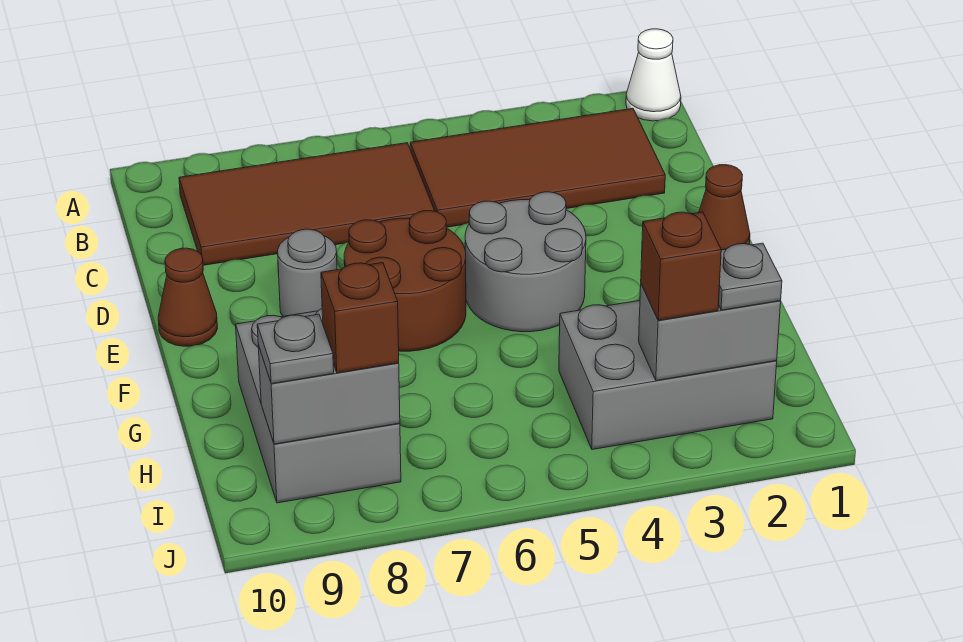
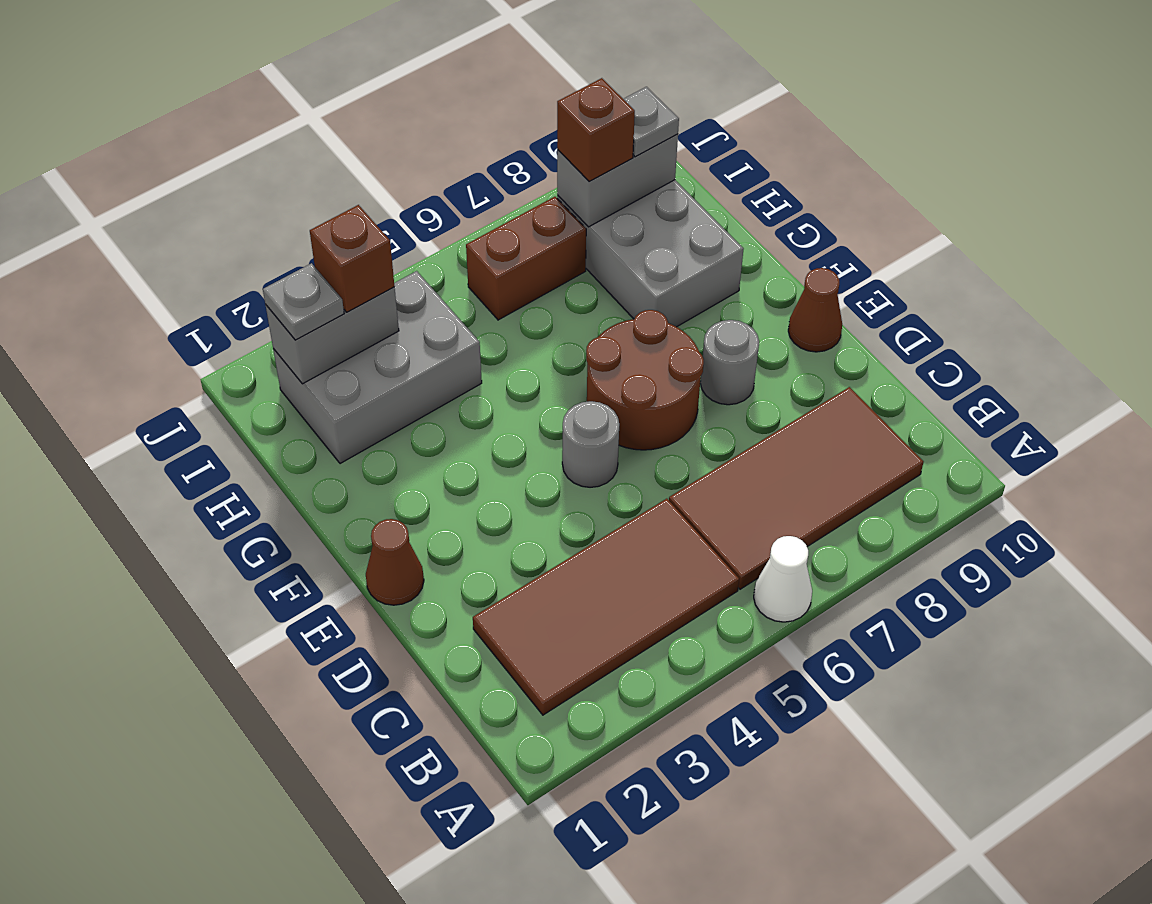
white 1x1 cone [626,29,681,121] -> white 1x1 cone moved to [754,536,812,622]
grey 2x2 round brick [465,192,586,332] -> grey 1x1 round brick [562,401,619,487]
none -> brown 1x2 brick [466,197,586,320]

